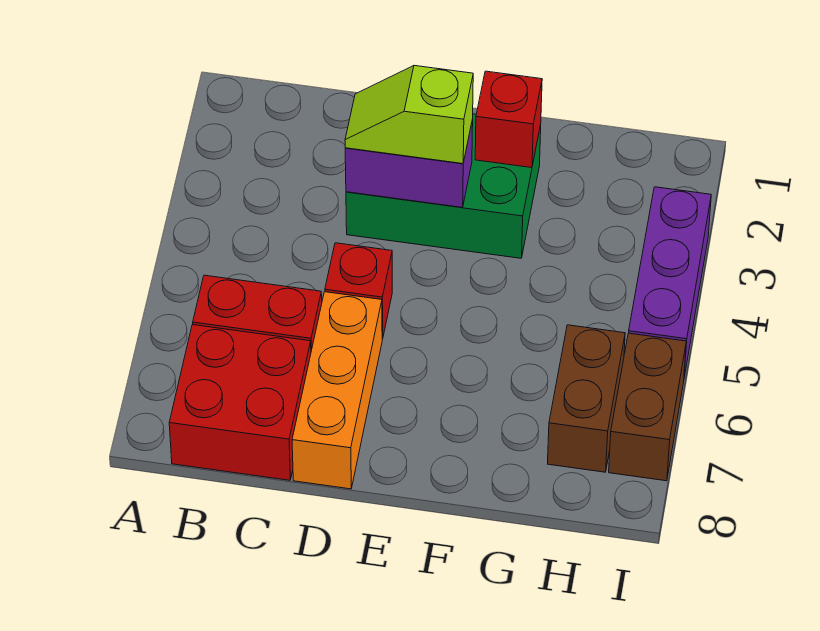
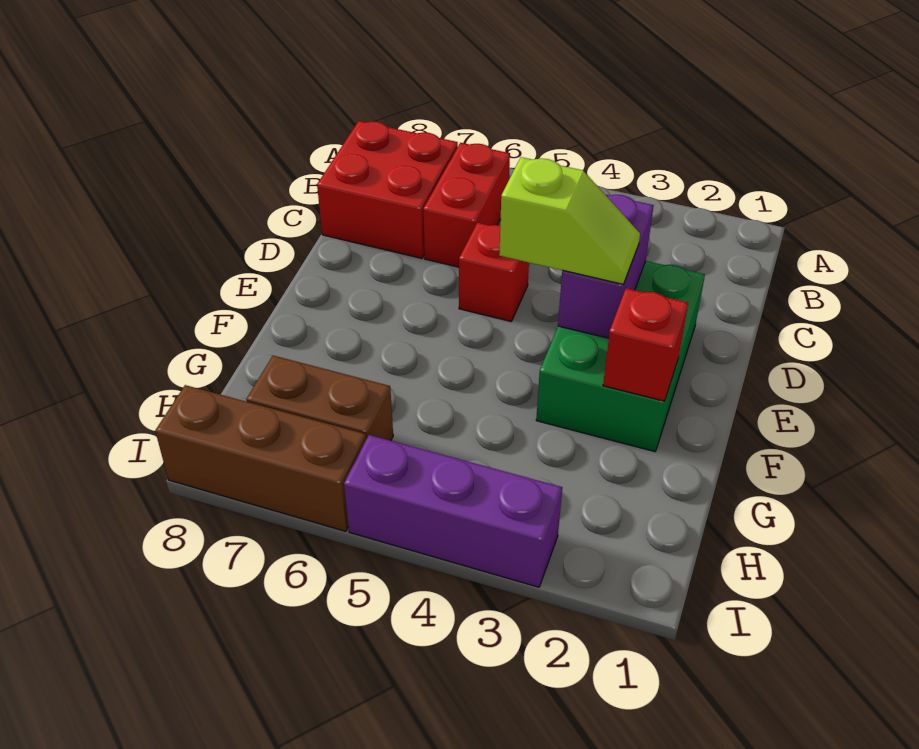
lime 1x2 slope [345,66,473,164] -> lime 1x2 slope turned to [499,157,640,285]
orange 1x3 brick [292,292,382,489] -> none
brown 1x2 brick [609,333,686,481] -> brown 1x3 brick [155,385,366,531]

